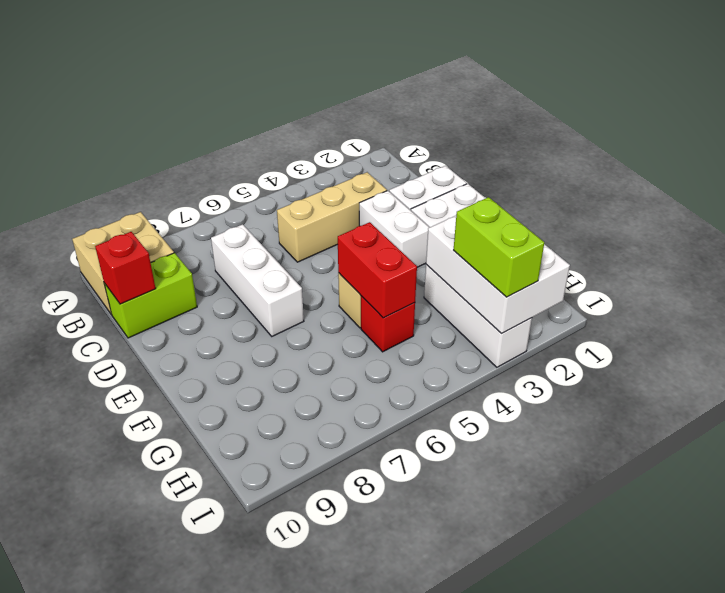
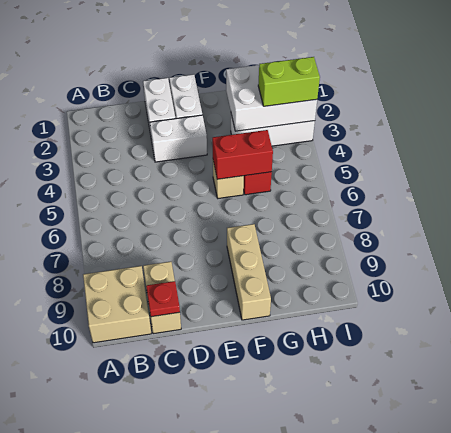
tan 1x3 brick [277,172,387,262] -> tan 1x3 brick moved to [227,224,271,320]
white 1x3 brick [211,224,304,336] -> none
lime 1x2 brick [104,253,197,338] -> tan 1x2 brick [143,262,181,334]
red 1x1 brick [95,232,156,304] -> red 1x1 plate [146,281,180,317]

